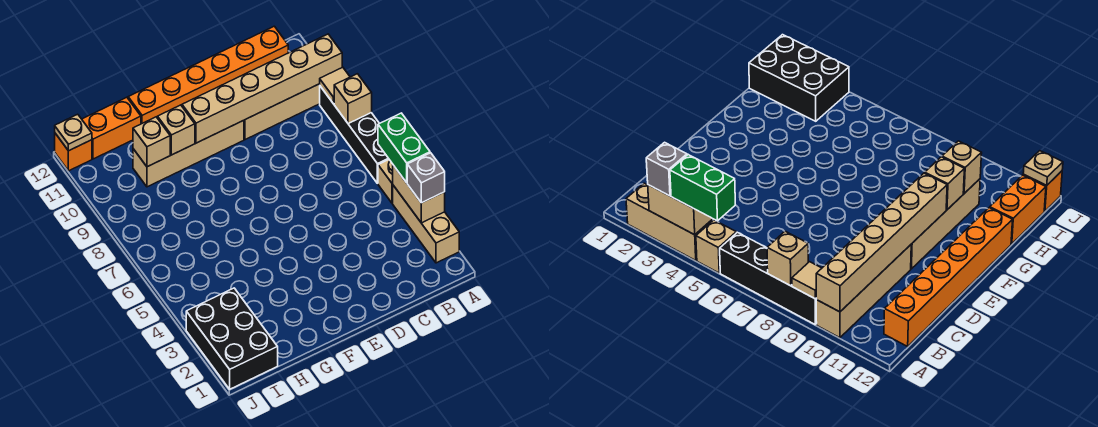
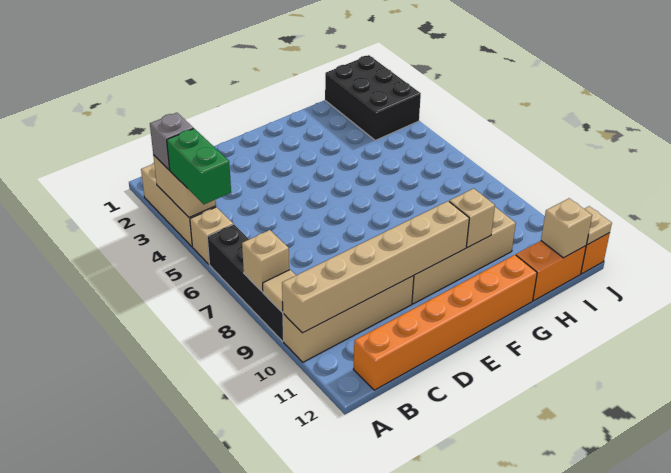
tan 1x1 brick [133,117,170,167] -> tan 1x1 brick moved to [541,198,592,258]

